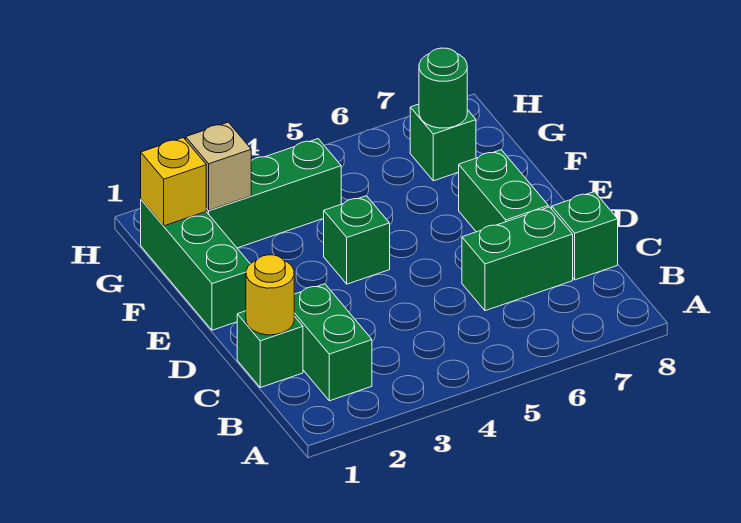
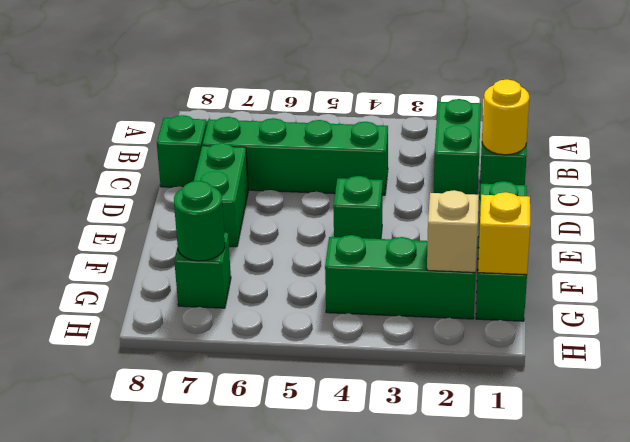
green 1x2 brick [462,207,573,311] -> green 1x4 brick [202,117,388,195]

